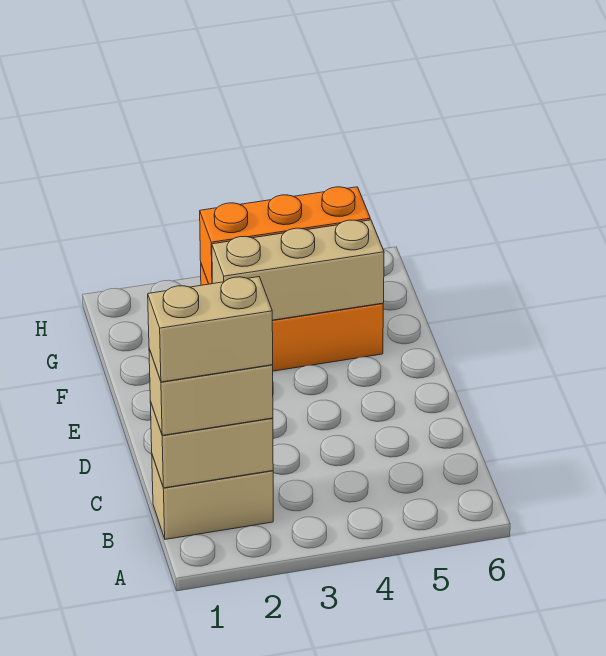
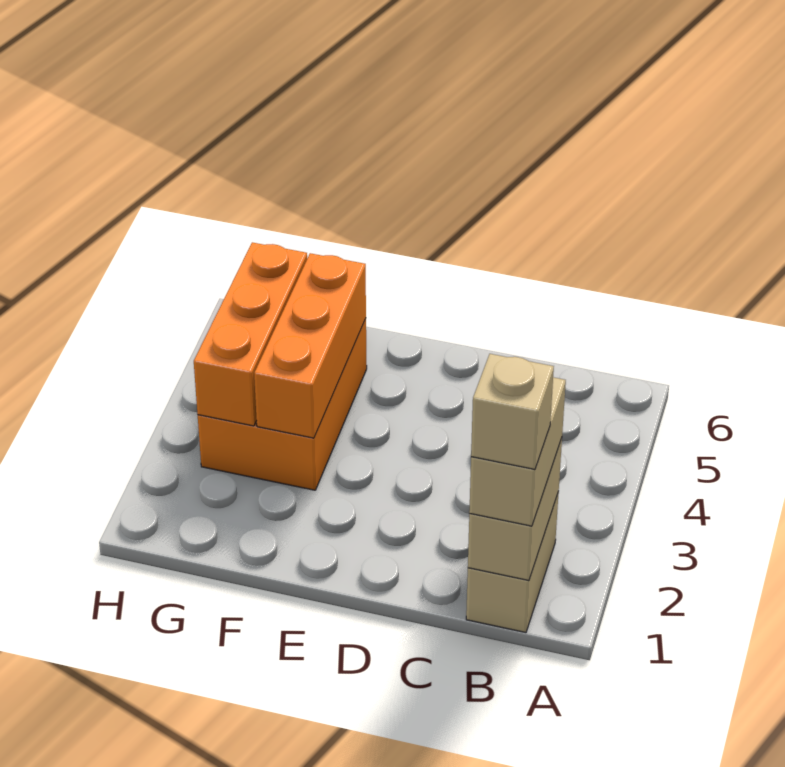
tan 1x2 brick [148,277,273,382] -> tan 1x1 brick [471,354,554,470]
tan 1x3 brick [212,220,384,320] -> orange 1x3 brick [254,253,366,438]

